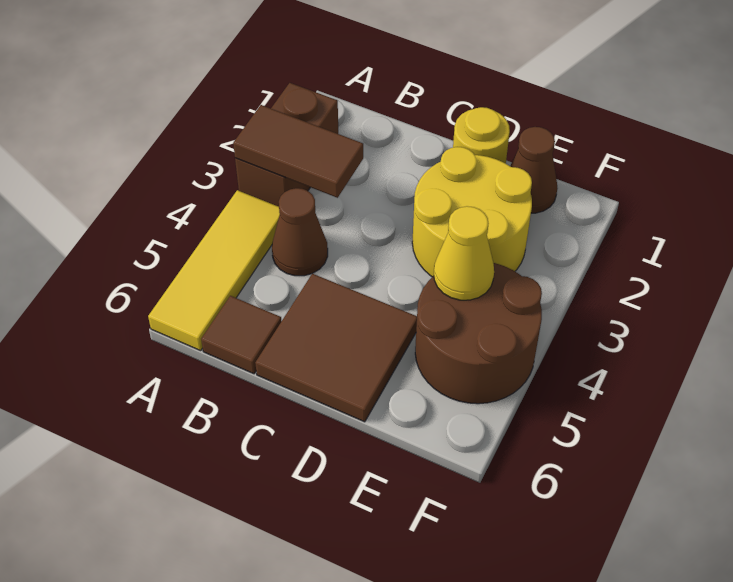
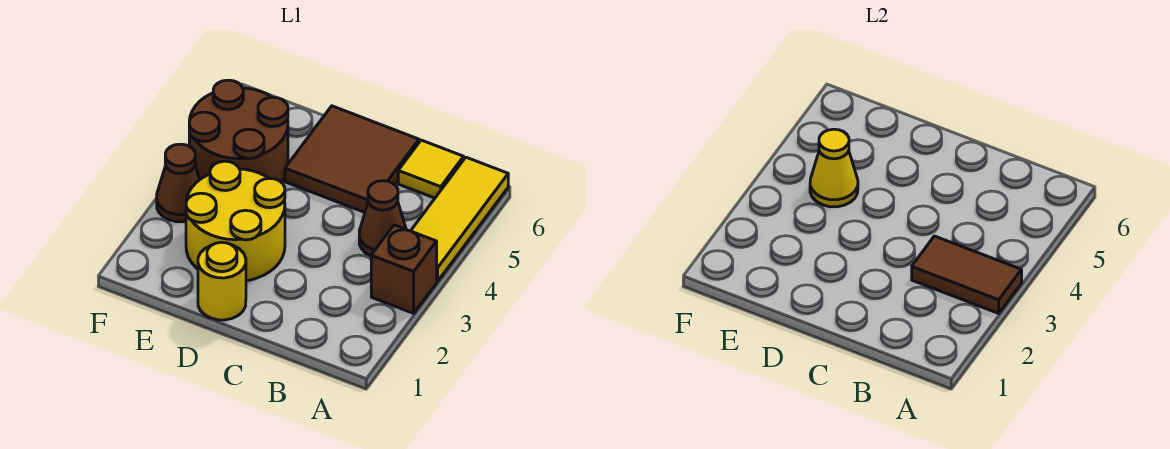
brown 1x2 brick [235,83,338,207] -> brown 1x1 brick [371,225,437,313]
brown 1x1 tile [201,296,281,374] -> yellow 1x1 tile [398,140,464,198]
brown 1x1 cone [511,127,557,213] -> brown 1x1 cone moved to [157,144,200,222]

